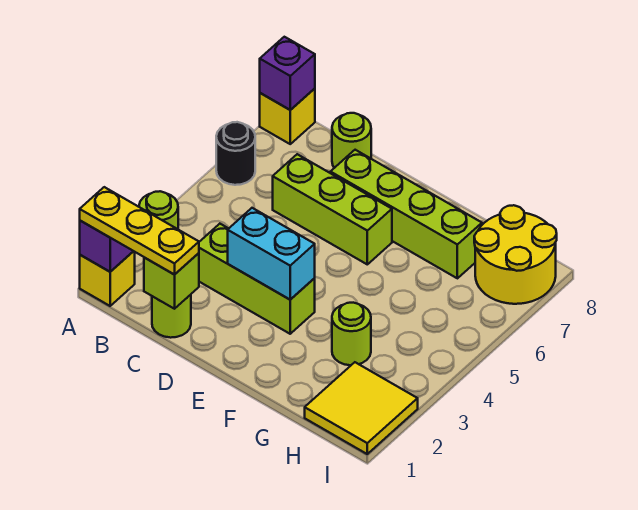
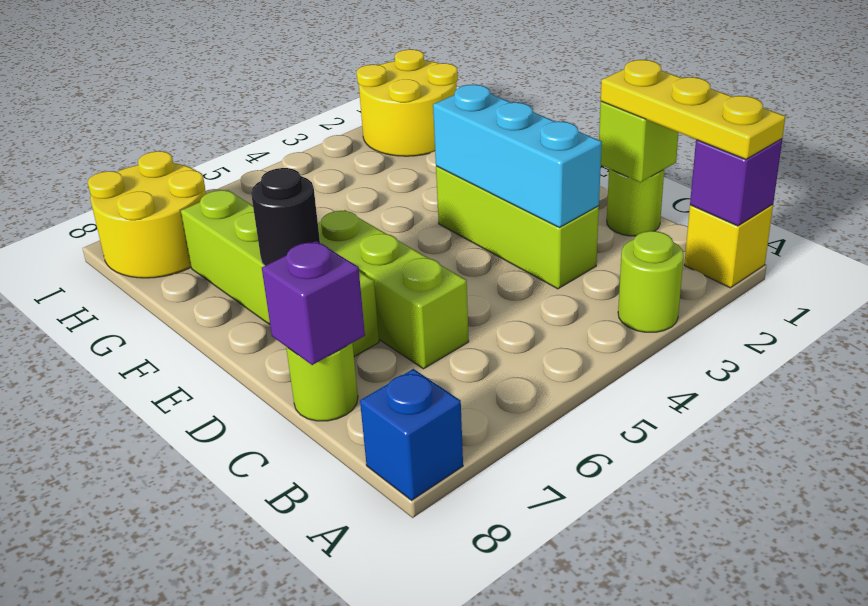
black 1x1 round brick [216,122,255,185] -> black 1x1 round brick moved to [251,168,320,266]
yellow 1x1 brick [260,88,315,144] -> blue 1x1 brick [360,369,463,500]
purple 1x1 brick [260,37,315,110] -> purple 1x1 brick moved to [262,241,365,365]
cyan 1x2 brick [228,208,315,300] -> cyan 1x3 brick [433,85,602,227]
lime 1x1 round brick [332,303,371,365] -> none
yellow 2x2 tile [305,362,418,454] -> yellow 2x2 round brick [357,49,458,156]

